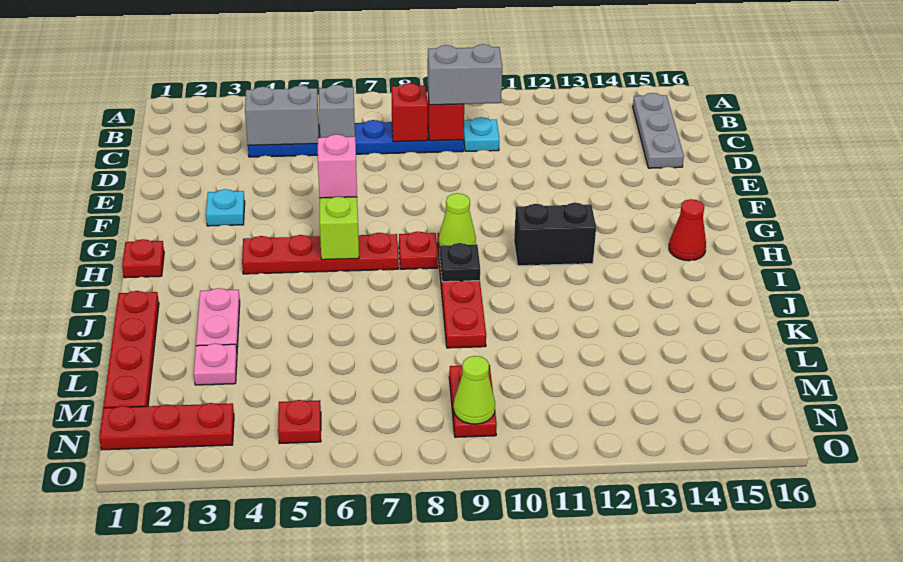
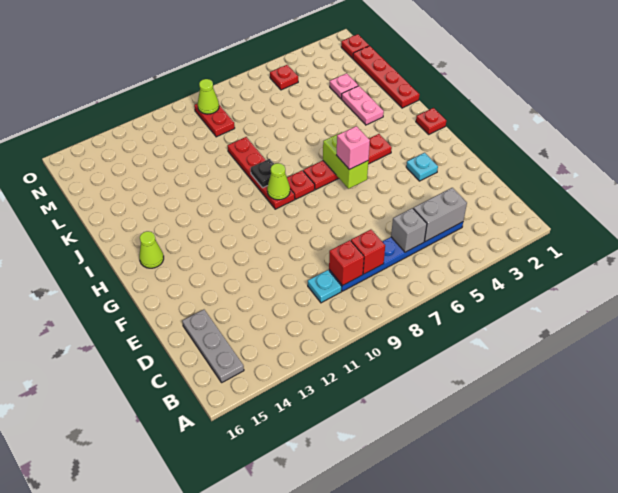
grey 1x2 brick [428,44,502,105] -> none
black 1x2 brick [514,203,596,266] -> none
red 1x1 cone [669,199,706,261] -> lime 1x1 cone [139,231,164,268]
red 1x3 plate [99,403,234,450] -> red 1x1 plate [341,34,369,58]

